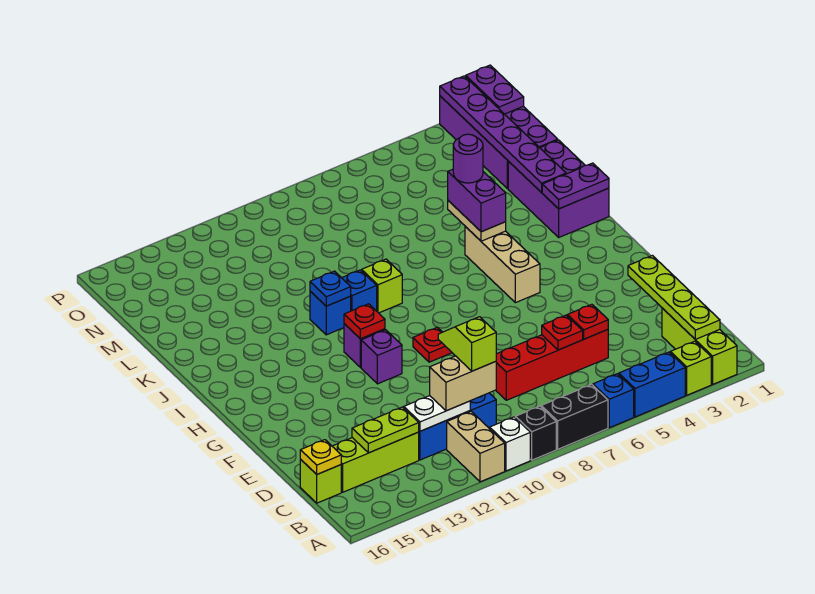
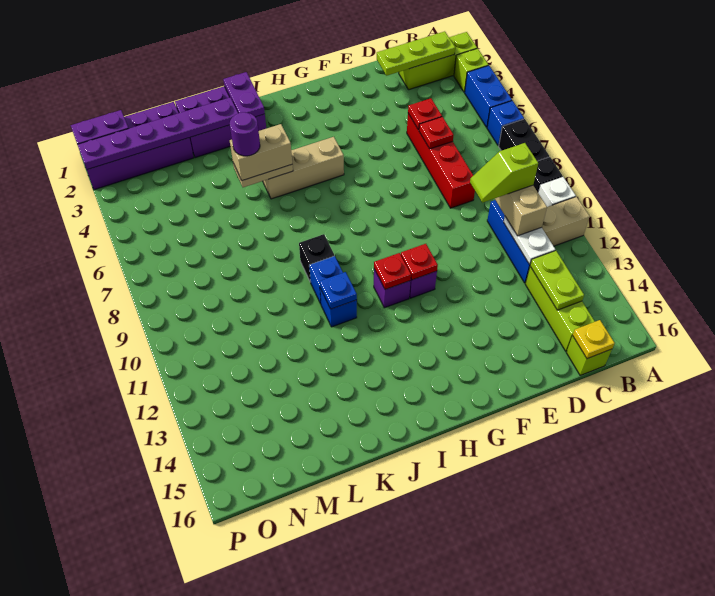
lime 1x4 plate [628,256,720,339] -> lime 1x3 plate [377,31,455,76]
red 1x1 plate [413,327,452,362] -> red 1x1 plate moved to [401,244,438,280]
purple 1x2 brick [448,169,506,232] -> tan 1x2 brick [230,124,292,181]
lime 1x1 brick [362,259,402,313] -> black 1x1 brick [299,234,334,282]

